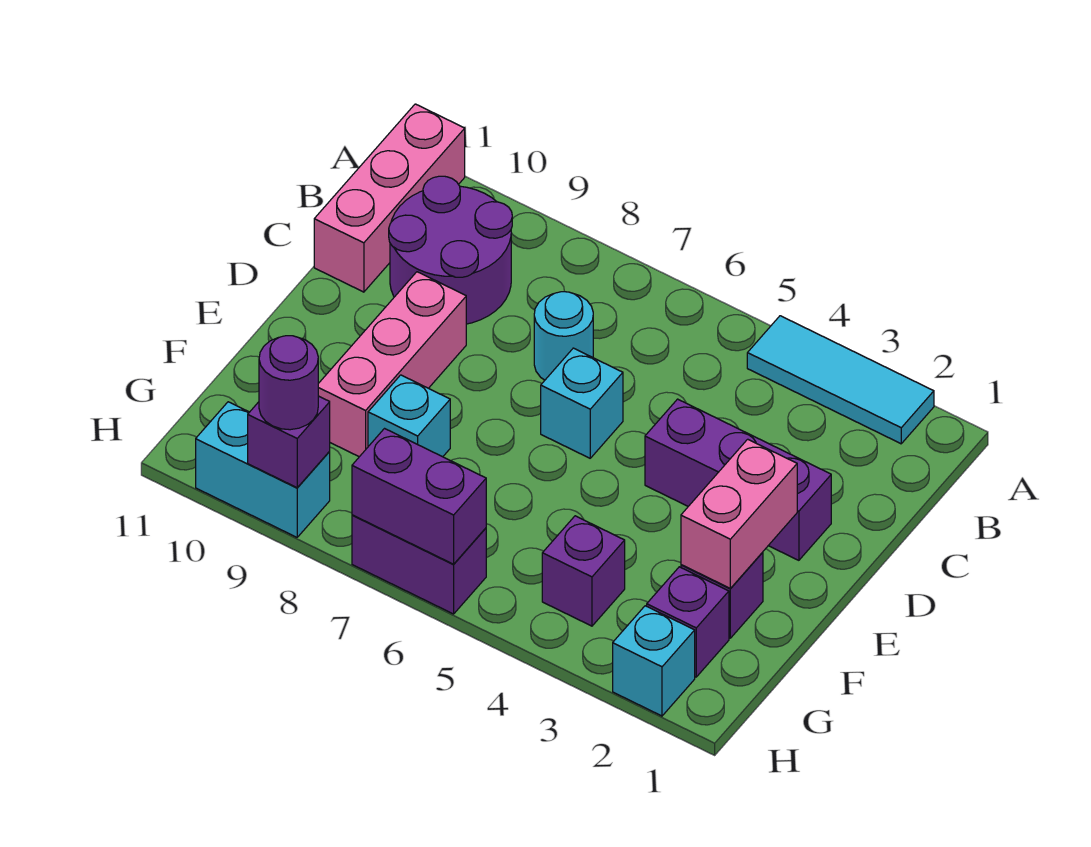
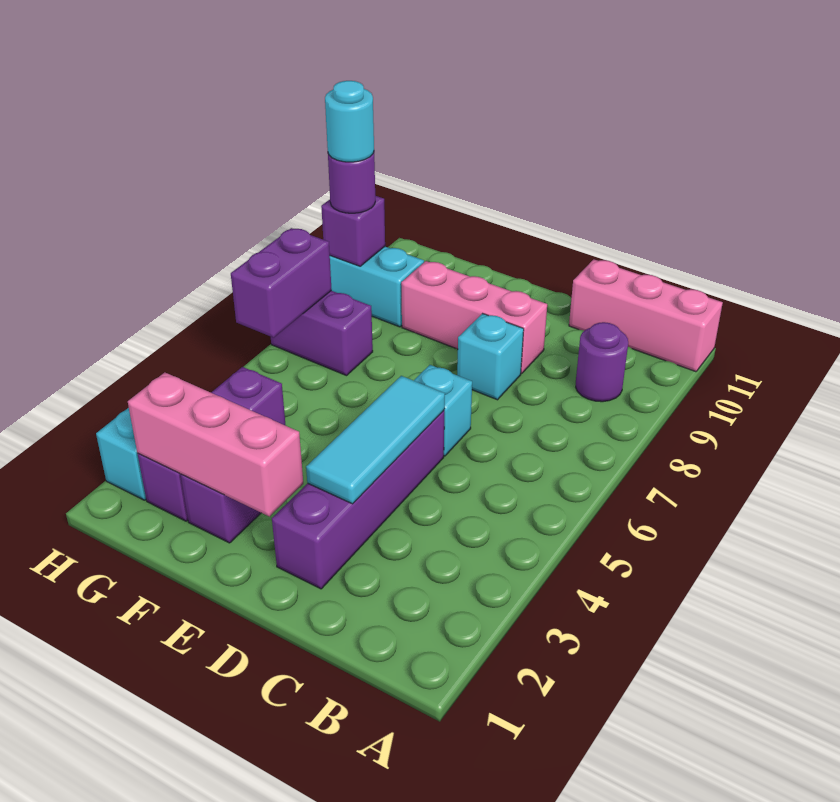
cyan 1x3 tile [747,316,934,444] -> cyan 1x3 tile moved to [306,376,445,504]
purple 2x2 round brick [389,176,512,324] -> purple 1x1 round brick [576,322,628,402]
cyan 1x1 round brick [534,292,593,380] -> cyan 1x1 round brick moved to [325,81,374,162]
purple 1x3 brick [645,399,831,560] -> purple 1x4 brick [272,410,444,589]
pink 1x2 brick [681,439,797,588] -> pink 1x3 brick [128,372,303,516]
cyan 1x1 brick [368,375,450,457] -> cyan 1x1 brick moved to [457,314,524,400]
purple 1x2 brick [352,515,486,614] -> purple 1x2 brick turned to [271,291,373,376]
cyan 1x2 brick [196,402,330,537] -> cyan 1x2 brick turned to [330,247,424,327]

